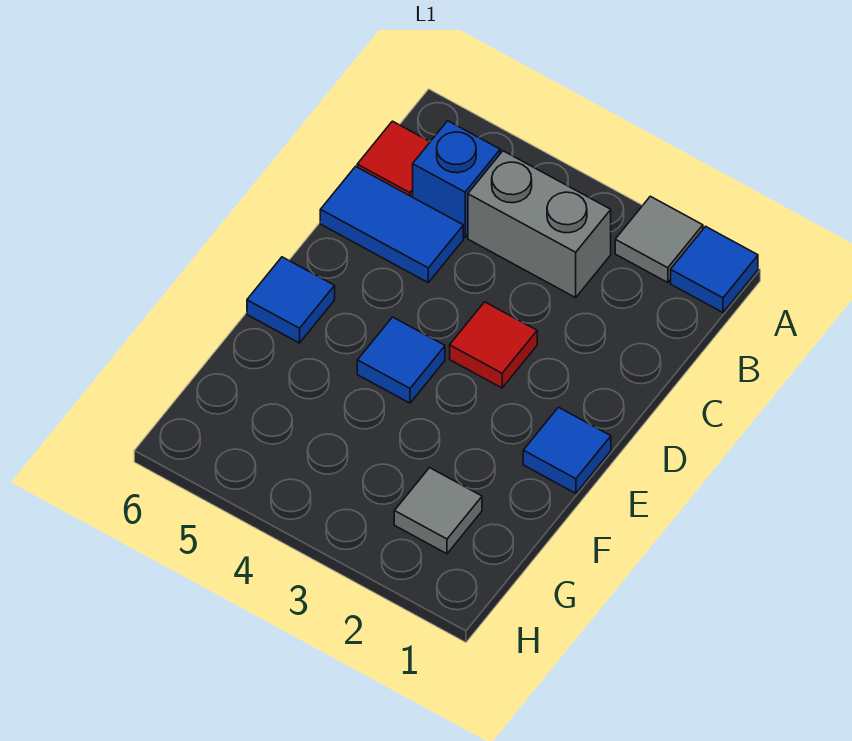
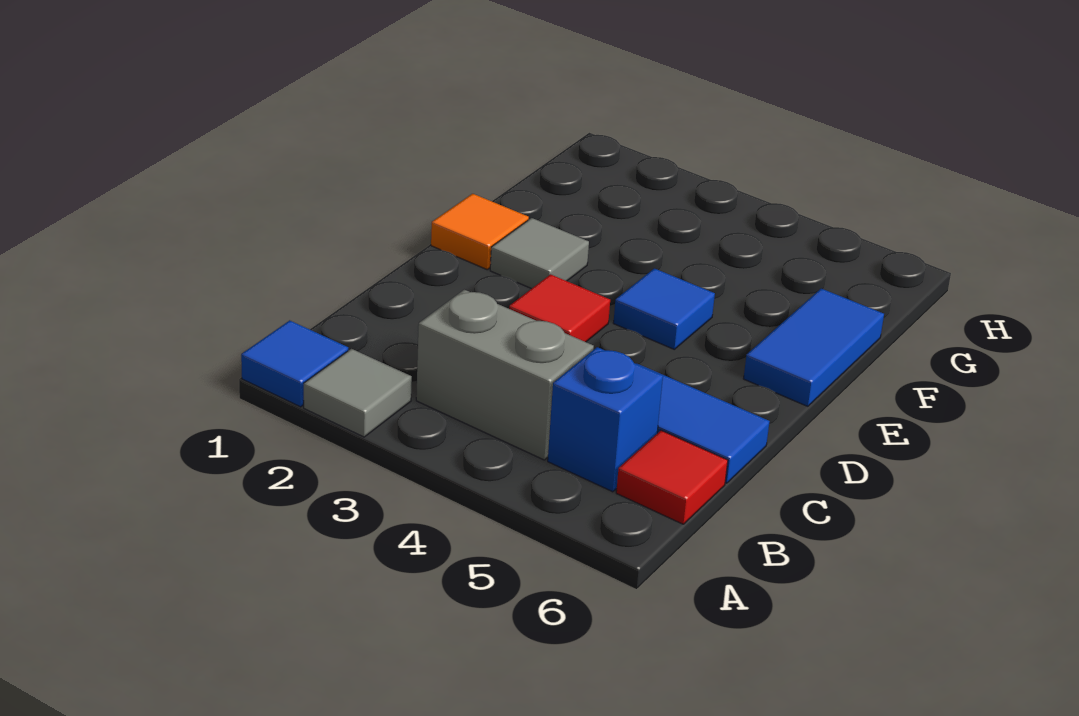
blue 1x1 tile [523,407,611,493] -> orange 1x1 tile [431,194,529,269]
blue 1x1 tile [247,257,335,343] -> blue 1x2 tile [744,289,884,406]
grey 1x1 tile [394,468,482,554] -> grey 1x1 tile moved to [490,218,589,289]

